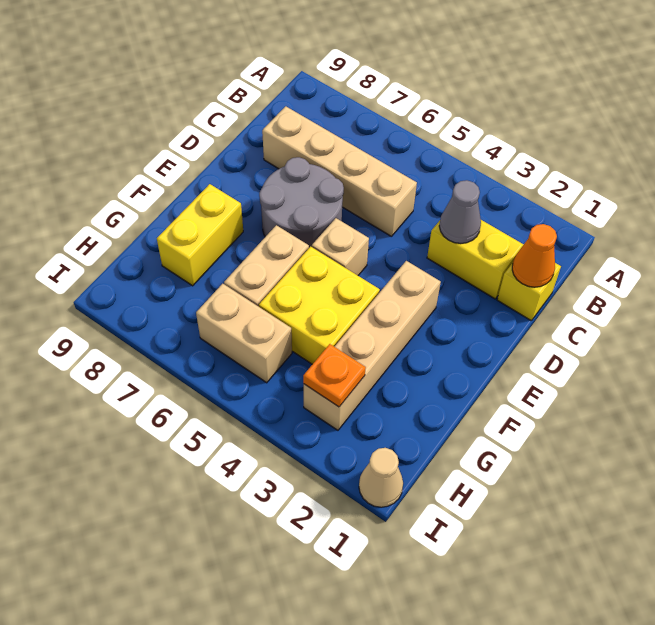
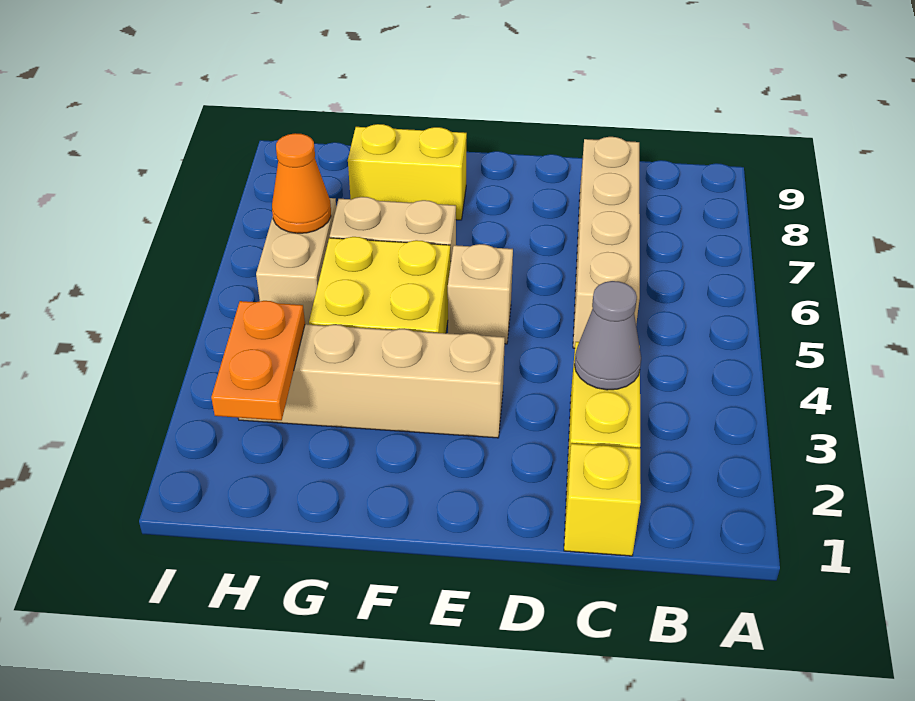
orange 1x1 cone [512,224,557,287] -> orange 1x1 cone moved to [272,133,331,233]
grey 2x2 round brick [259,157,344,248] -> none
orange 1x1 plate [303,344,366,407] -> orange 1x2 plate [211,301,305,420]
tan 1x1 cone [359,448,403,507] -> none

